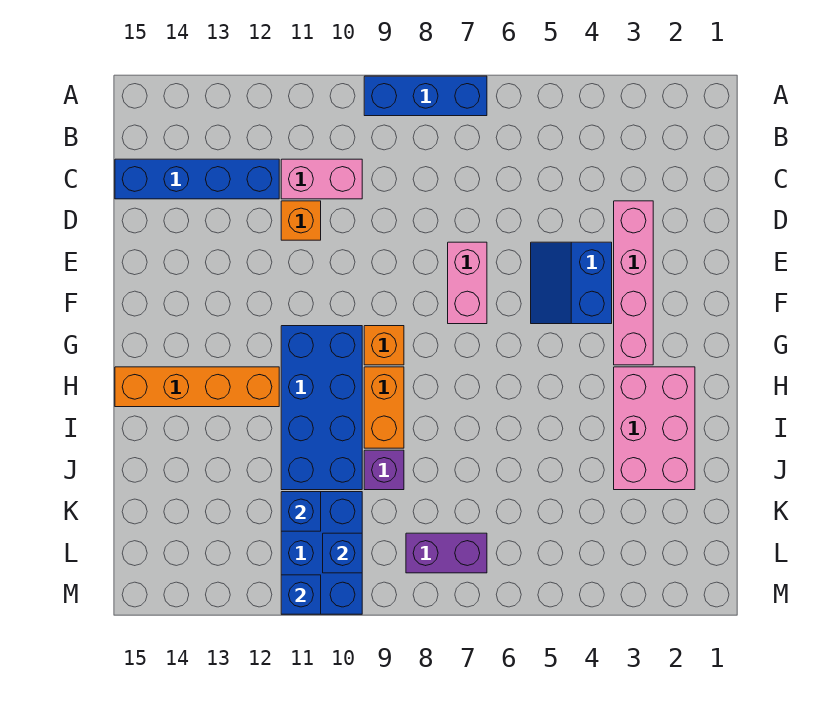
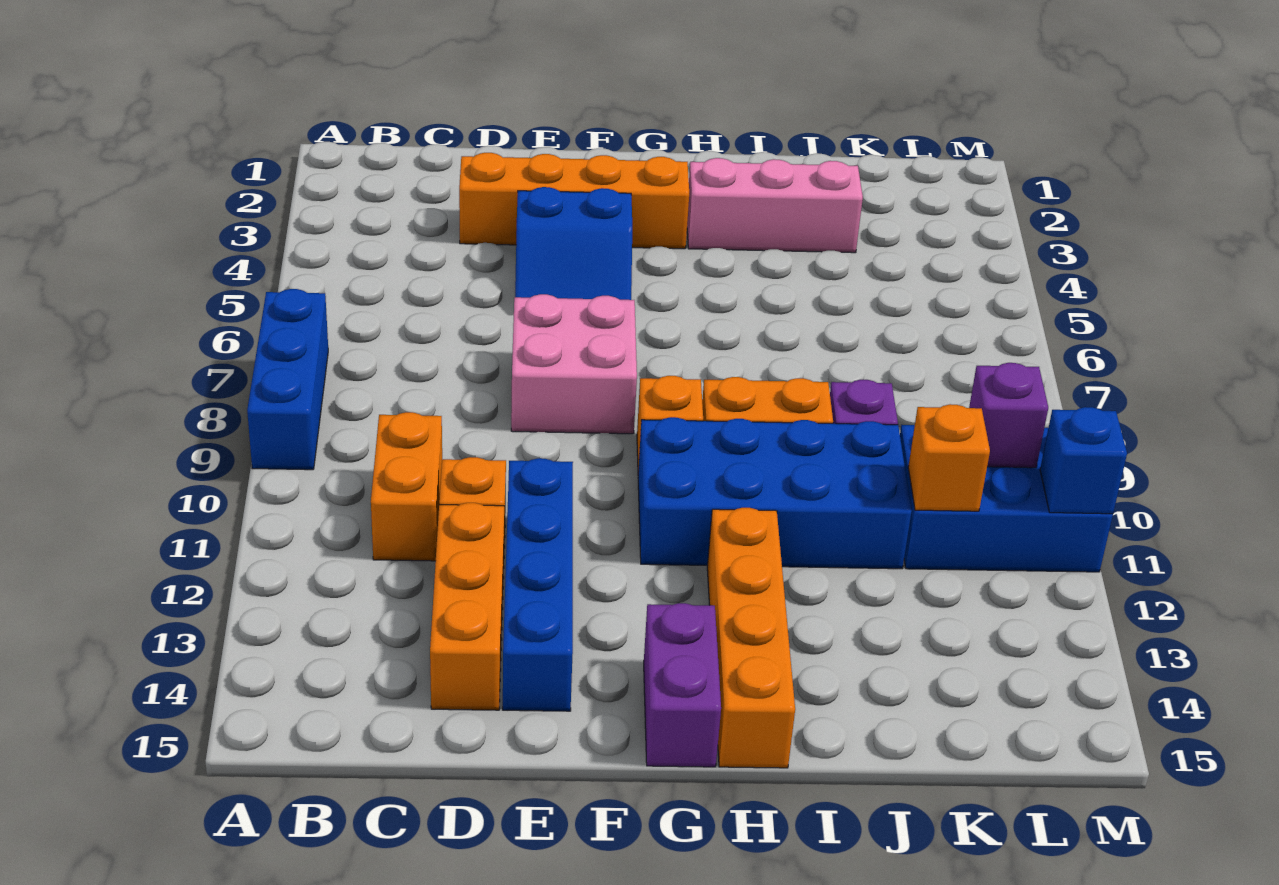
pink 1x2 brick [281,159,362,199] -> orange 1x2 brick [371,412,442,561]
blue 1x4 brick [115,159,279,199] -> blue 1x4 brick moved to [503,458,573,711]
pink 1x4 brick [614,201,653,365] -> orange 1x4 brick [459,153,689,249]
none -> orange 1x3 brick [430,503,504,710]
pink 1x2 brick [448,242,487,324] -> pink 2x2 brick [511,294,637,434]
pink 2x3 brick [614,367,695,490] -> pink 1x3 brick [687,158,863,253]
blue 1x1 brick [281,492,321,531] -> orange 1x1 brick [908,404,990,511]
purple 1x2 brick [406,533,487,573] -> purple 1x2 brick moved to [644,603,721,767]
blue 1x1 brick [323,533,362,573] -> purple 1x1 brick [969,363,1048,468]

